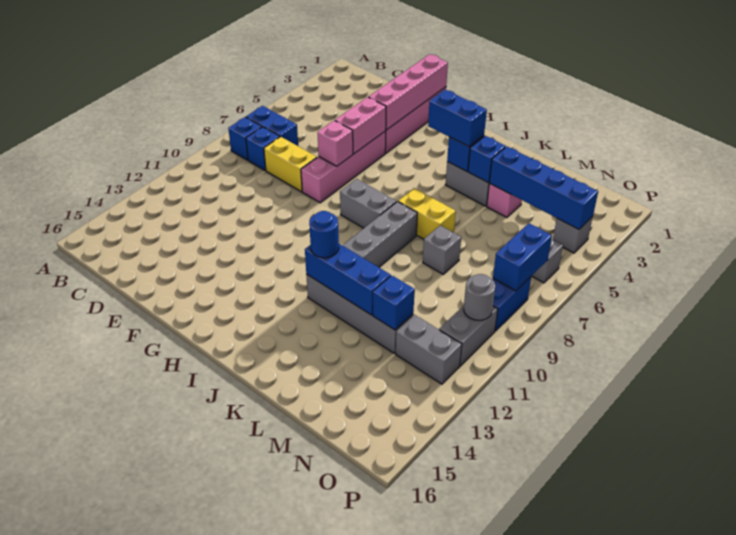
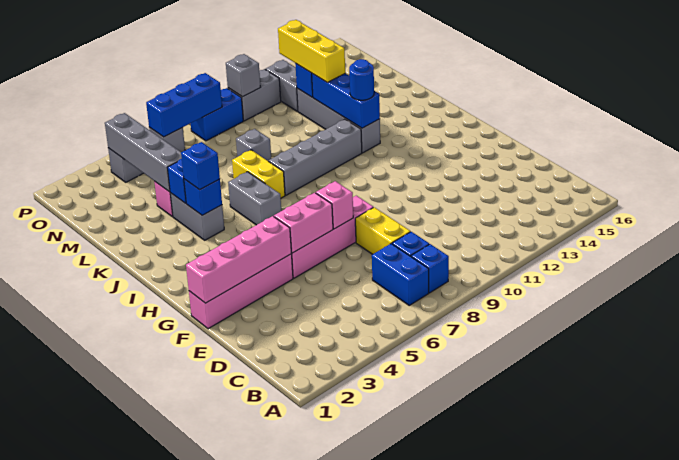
grey 1x2 brick [340,179,396,228] -> grey 1x2 brick moved to [228,172,281,225]
blue 1x2 brick [428,90,487,147] -> blue 1x1 brick [181,142,220,190]
blue 1x4 brick [489,147,598,229] -> grey 1x4 brick [105,113,182,192]
none -> yellow 1x3 brick [278,20,345,82]
blue 1x2 brick [493,223,552,291] -> blue 1x3 brick [146,73,222,137]
grey 1x1 round brick [464,274,495,320] -> grey 1x1 brick [226,54,261,97]

